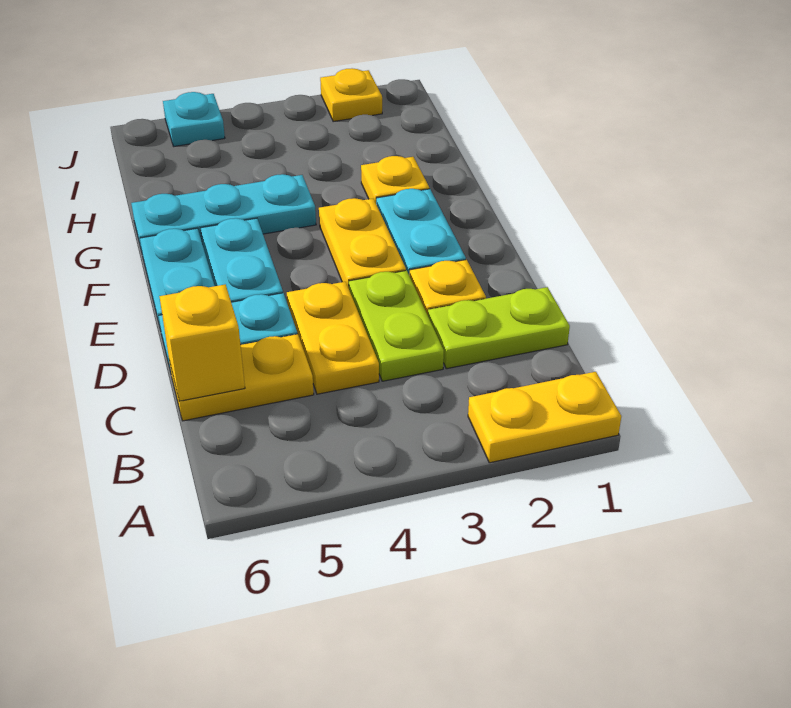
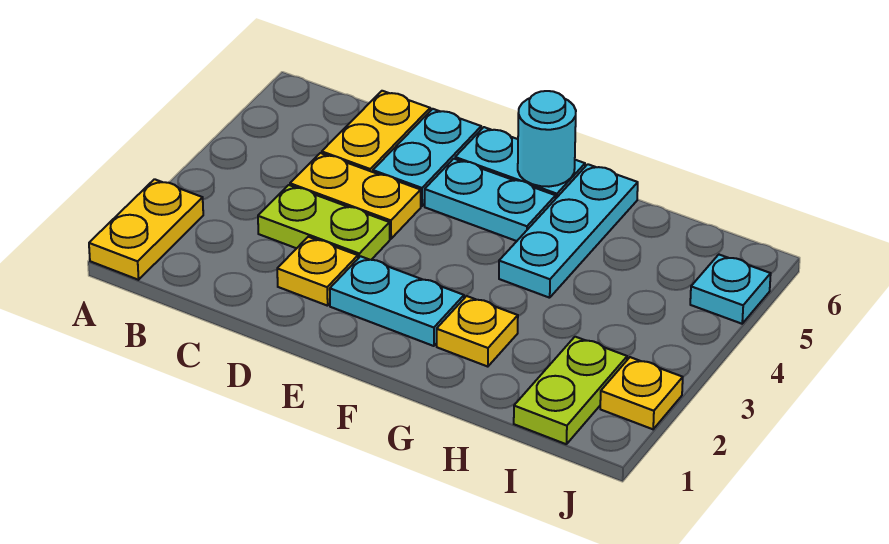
lime 1x2 plate [428,287,570,369] -> lime 1x2 plate moved to [514,337,627,444]
yellow 1x1 brick [159,284,245,401] -> none
yellow 1x2 plate [319,198,406,288] -> none
none -> cyan 1x1 round brick [518,91,576,187]

